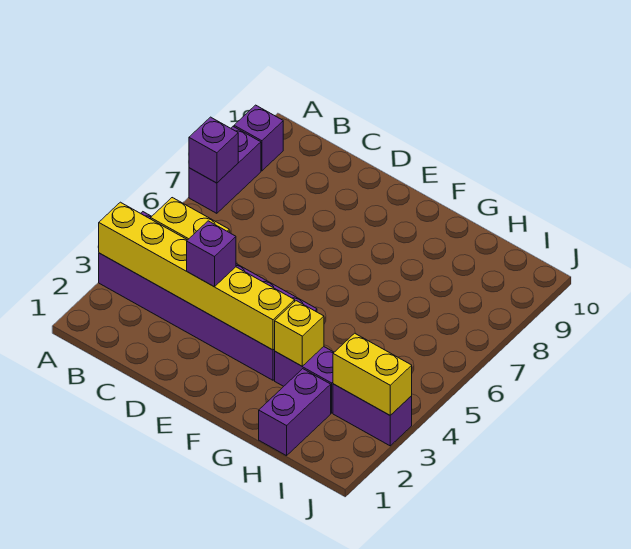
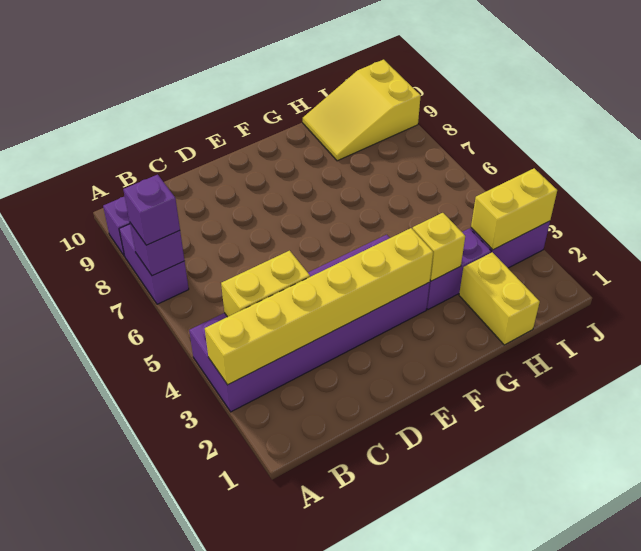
purple 1x1 brick [187,221,236,287] -> purple 1x1 brick moved to [123,175,180,245]
purple 1x2 brick [259,369,331,456] -> yellow 1x2 brick [459,252,540,345]
none -> yellow 2x3 slope [303,60,421,161]

